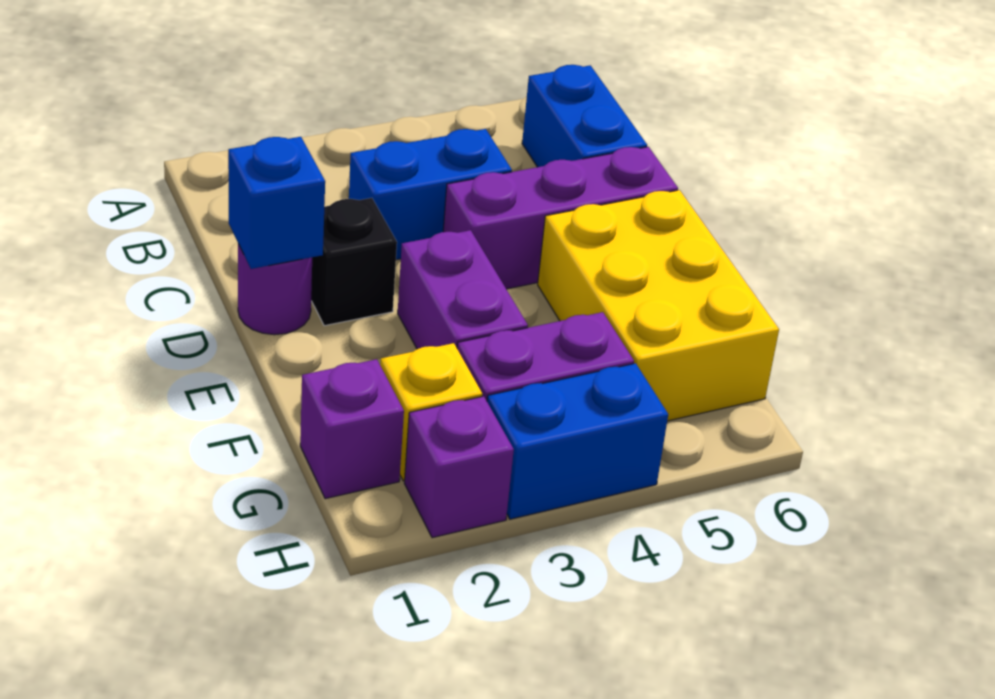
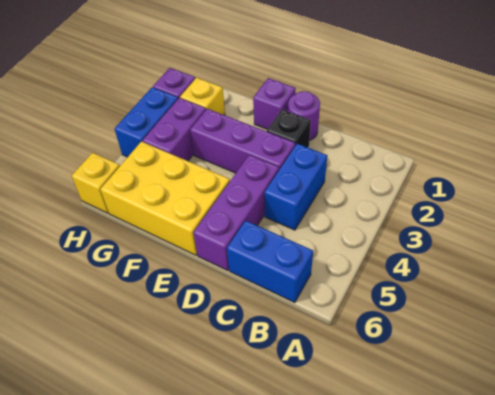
blue 1x1 brick [228,137,325,269] -> none
purple 1x2 brick [398,230,528,349] -> purple 1x3 brick [190,109,295,173]
purple 1x1 brick [300,359,404,499] -> purple 1x1 brick moved to [253,78,296,129]
none -> yellow 1x1 brick [72,153,120,213]

